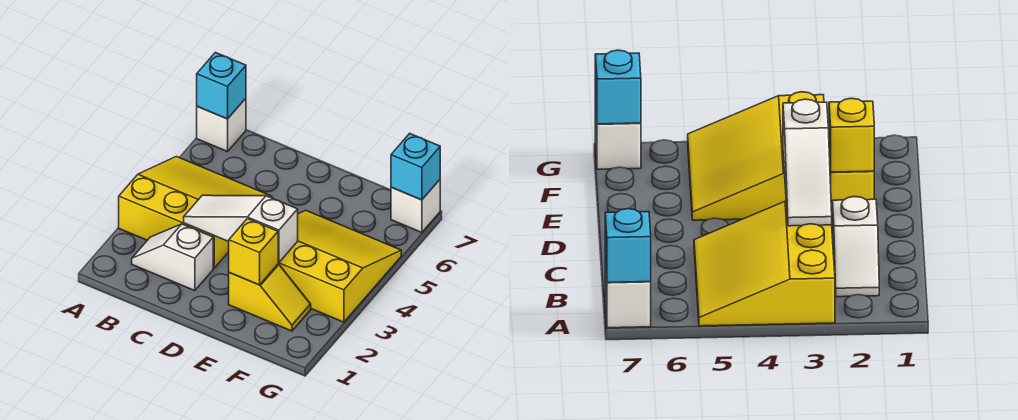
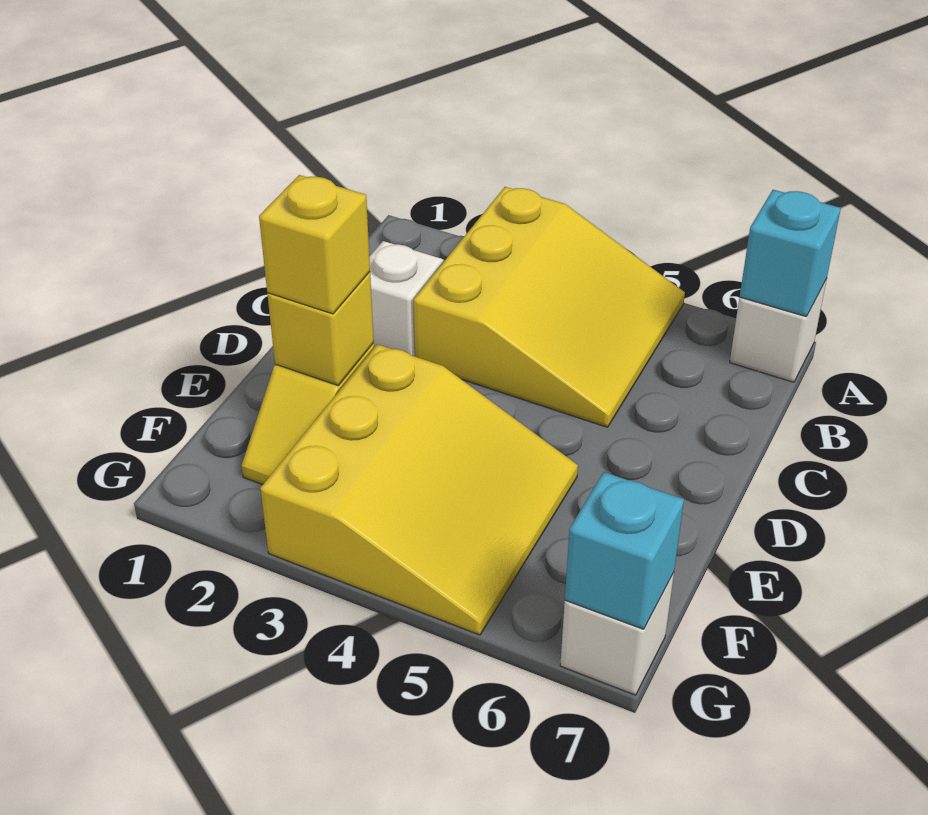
white 1x3 slope [184,195,298,263] -> none
none -> yellow 1x1 brick [259,175,370,314]

